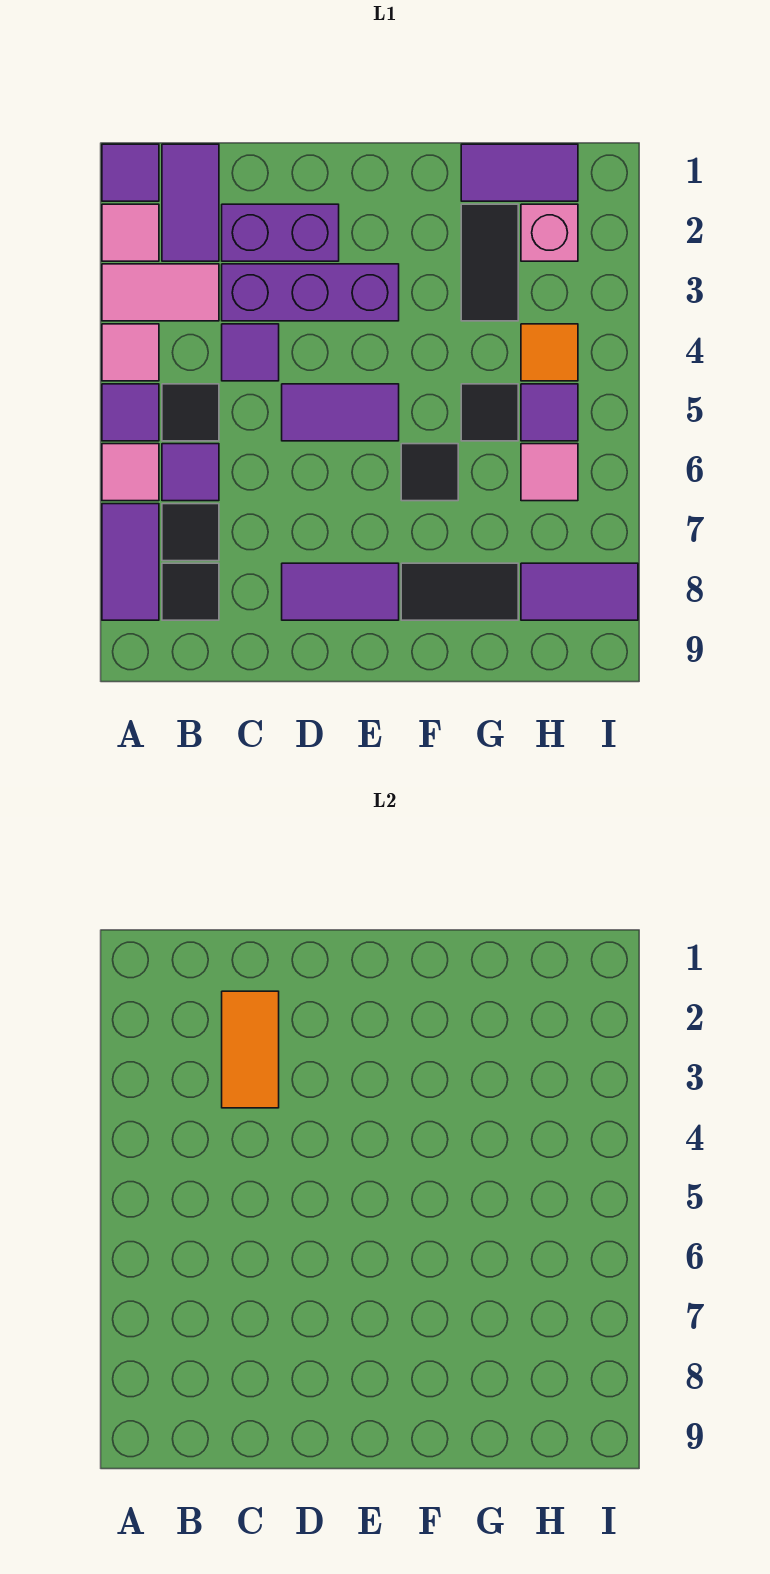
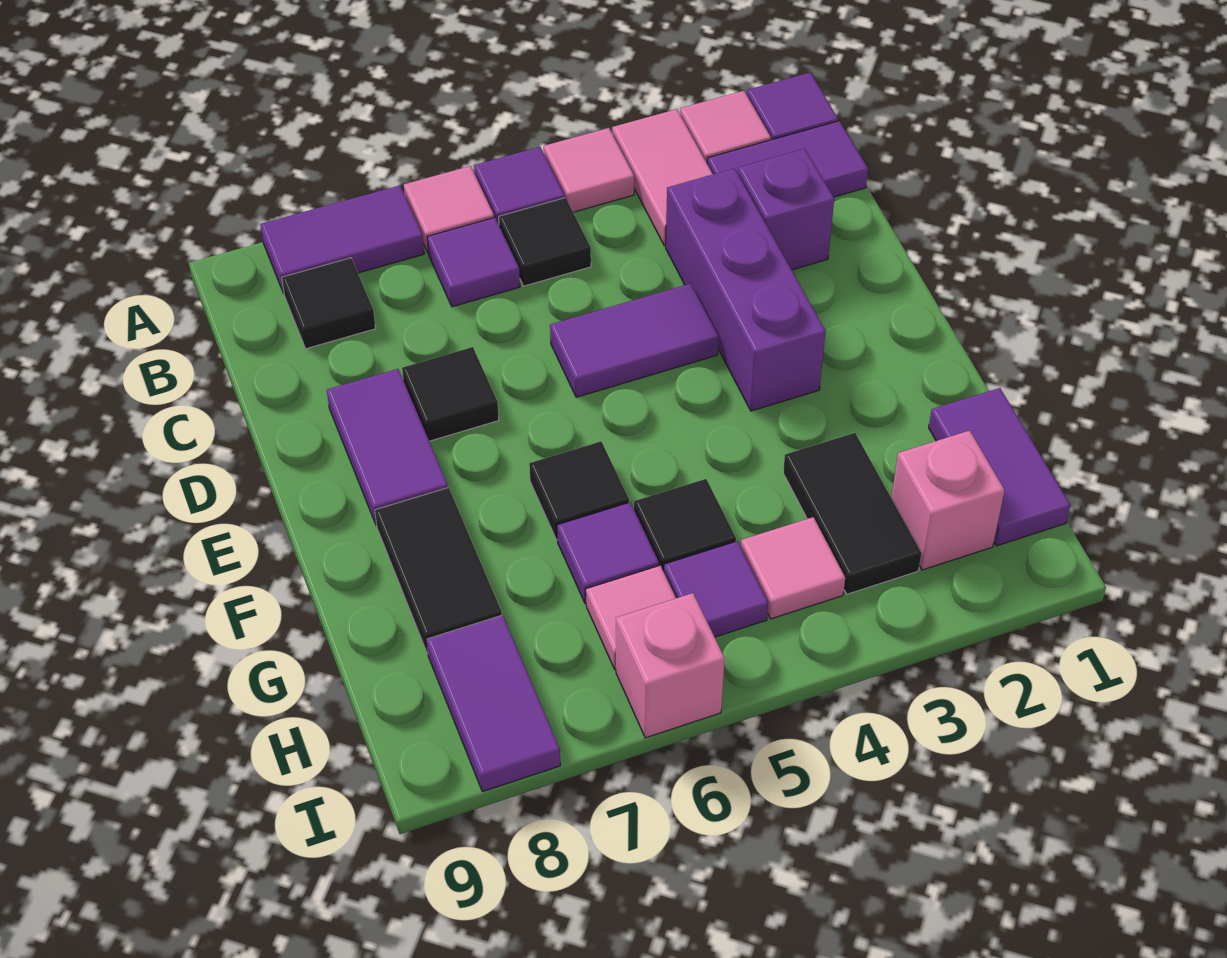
black 1x1 tile [162,504,219,561] -> black 1x1 tile moved to [402,347,499,441]
purple 1x2 brick [222,204,339,261] -> purple 1x1 brick [738,149,834,270]
orange 1x2 tile [222,991,279,1108] -> none
purple 1x1 tile [222,324,279,381] -> purple 1x1 tile moved to [557,502,659,604]
purple 1x2 tile [282,384,399,441] -> purple 1x2 tile turned to [550,284,719,397]
black 1x2 tile [461,204,518,321] -> black 1x2 tile turned to [783,433,921,594]
orange 1x1 tile [521,324,578,381] -> pink 1x1 tile [741,517,845,619]
none -> pink 1x1 brick [616,593,725,738]

